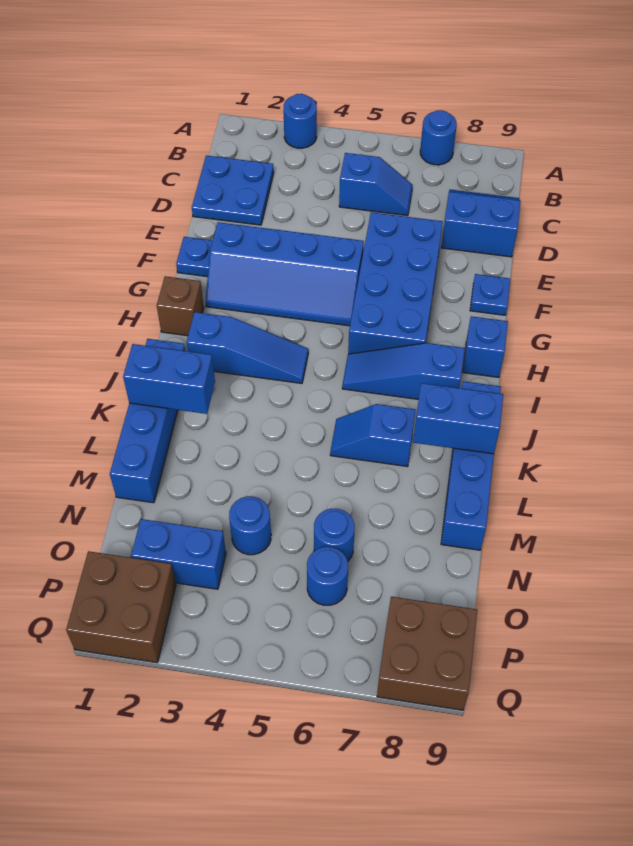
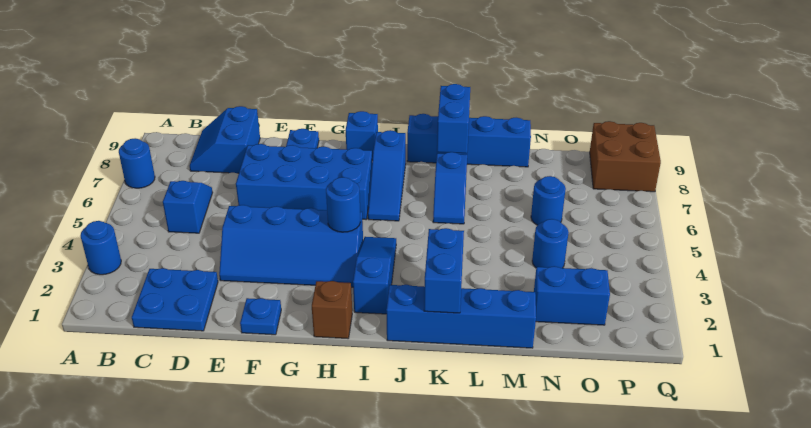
blue 2x4 slope [205,222,364,326] -> blue 2x4 slope turned to [219,205,363,287]
blue 1x2 brick [131,519,226,589] -> blue 1x2 brick turned to [534,266,610,325]
blue 1x1 round brick [307,547,348,605] -> blue 1x1 round brick moved to [326,177,360,232]
brown 2x2 brick [66,551,176,663] -> none

